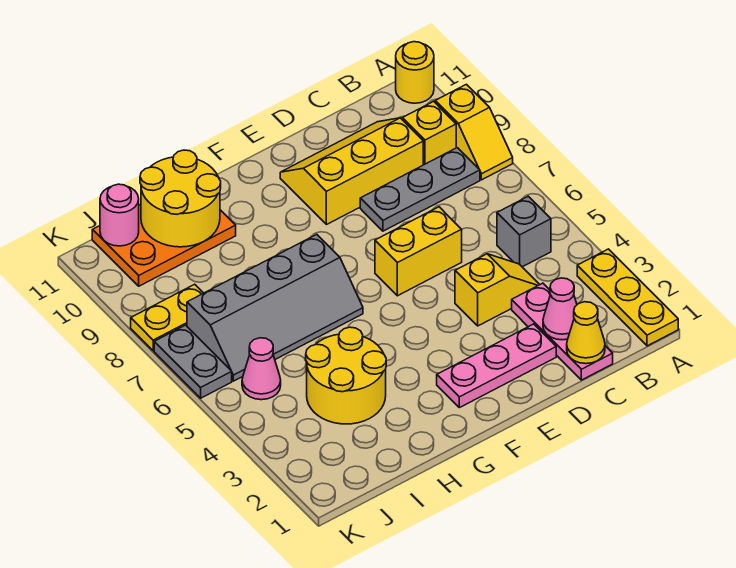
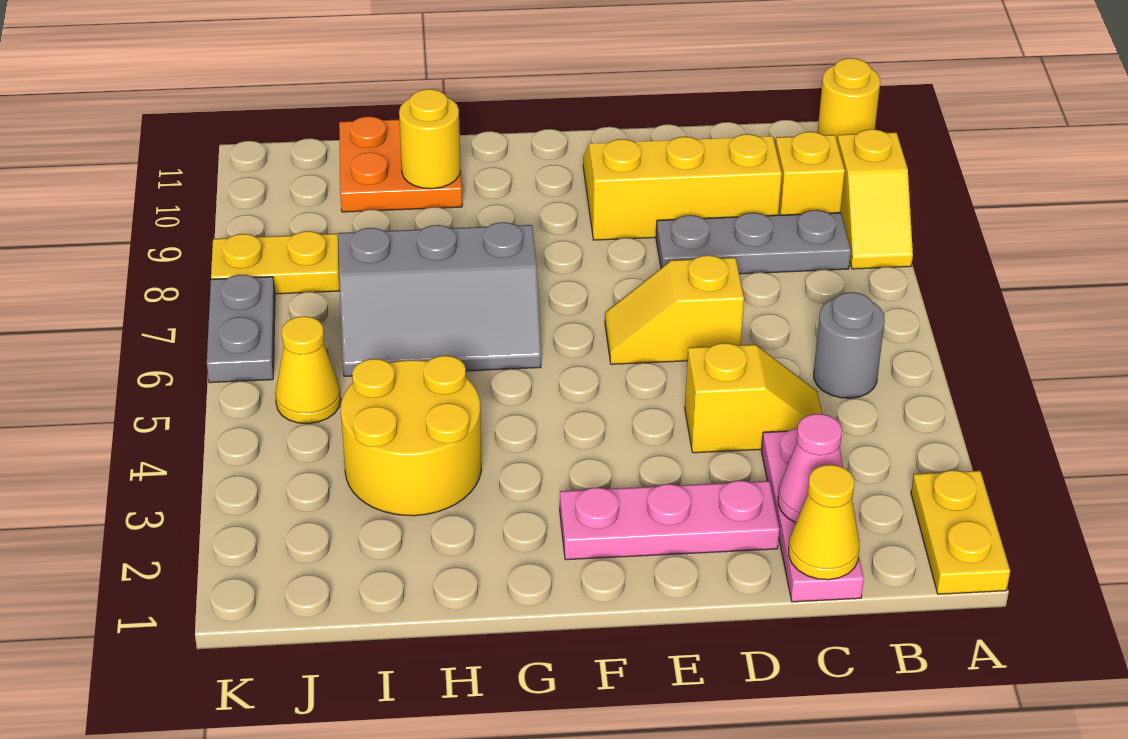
yellow 1x3 plate [577,249,678,346] -> yellow 1x2 plate [911,470,1010,594]
grey 1x1 brick [497,196,551,267] -> grey 1x1 round brick [814,292,885,398]
yellow 1x2 brick [375,207,462,296] -> yellow 1x2 slope [605,255,744,364]
grey 2x4 slope [187,234,363,381] -> grey 2x3 slope [339,222,541,376]
orange 2x3 plate [92,204,236,286] -> orange 2x2 plate [339,116,462,212]
yellow 2x2 round brick [140,150,221,247] -> yellow 1x1 round brick [399,89,460,189]
pink 1x1 cone [242,338,281,400] -> yellow 1x1 cone [275,316,341,424]
pink 1x1 round brick [100,184,139,246] -> none

